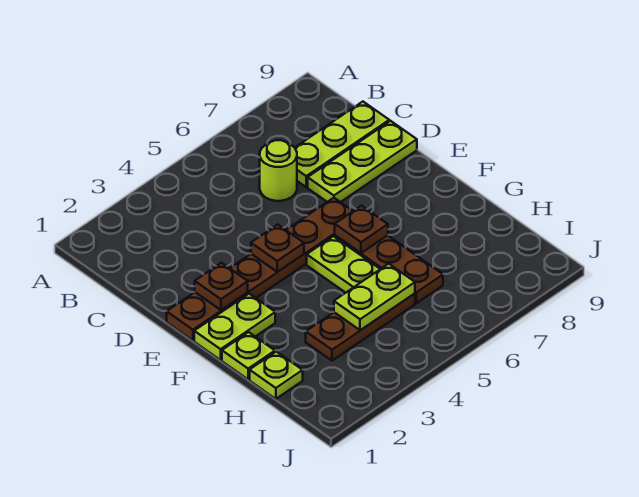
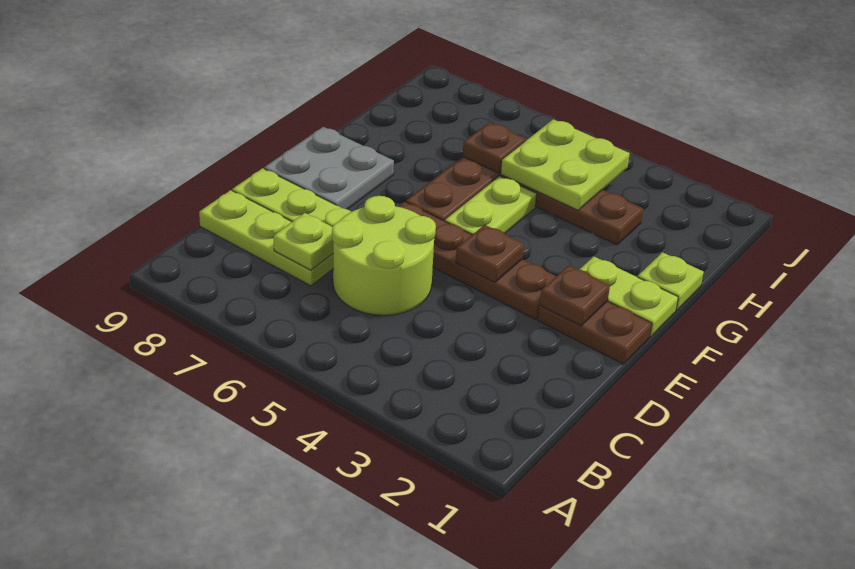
lime 1x1 round brick [260,140,297,201] -> lime 2x2 round brick [332,196,436,315]
none -> grey 2x2 plate [264,127,394,209]
brown 1x1 plate [335,206,388,253] -> brown 1x1 plate moved to [463,122,526,173]
lime 1x1 plate [250,352,303,399] -> lime 1x1 plate moved to [274,213,333,270]
lime 1x2 plate [334,264,415,330] -> lime 2x2 plate [501,119,630,210]

